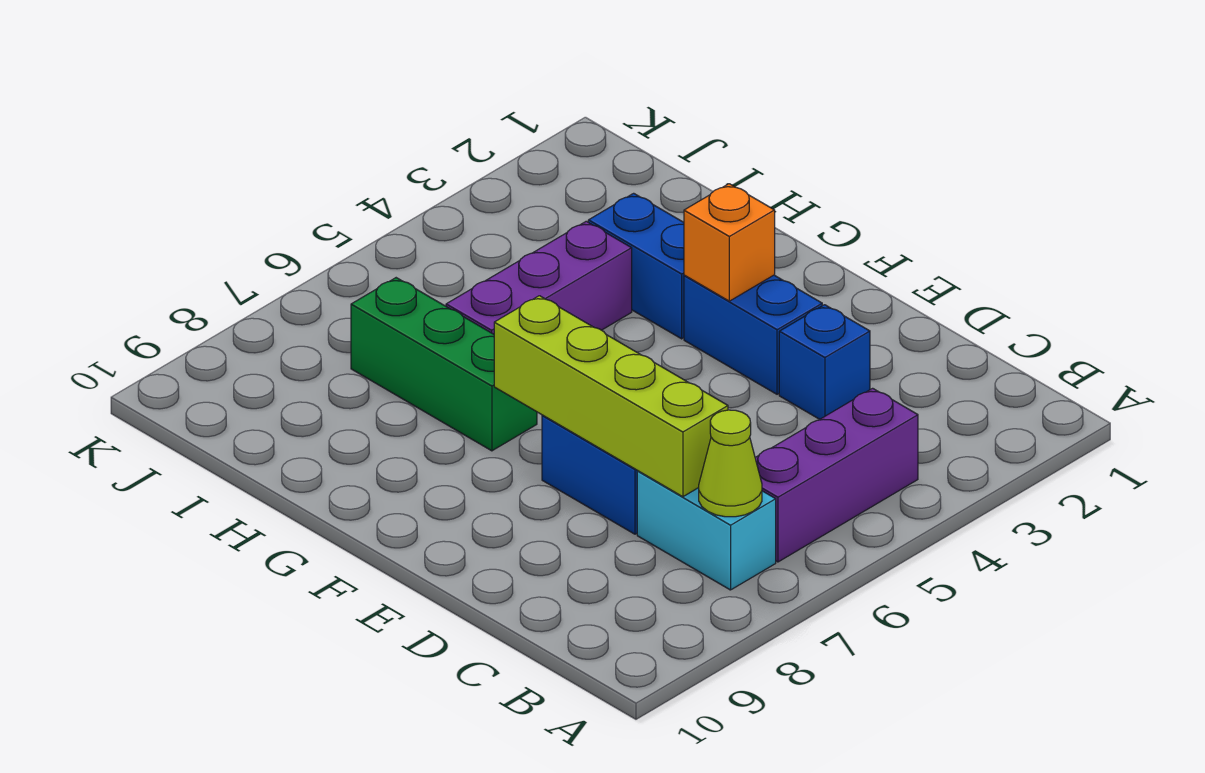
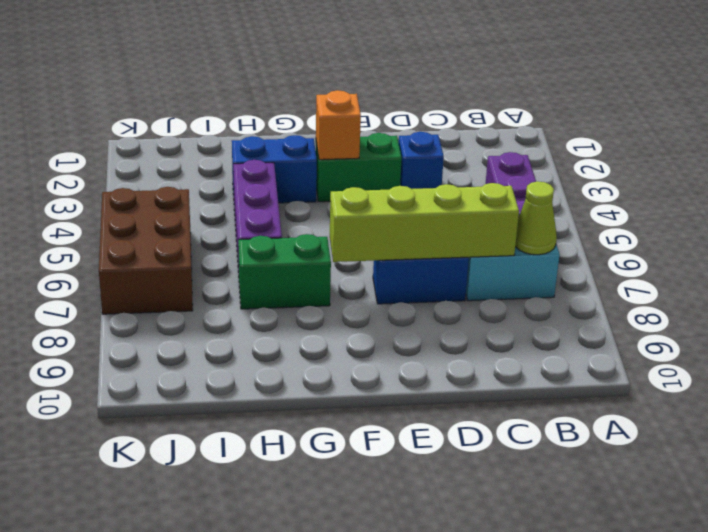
blue 1x2 brick [684,275,822,394] -> green 1x2 brick [316,133,402,202]
green 1x3 brick [351,278,537,451] -> green 1x2 brick [238,234,331,309]
none -> brown 2x3 brick [99,187,193,314]

